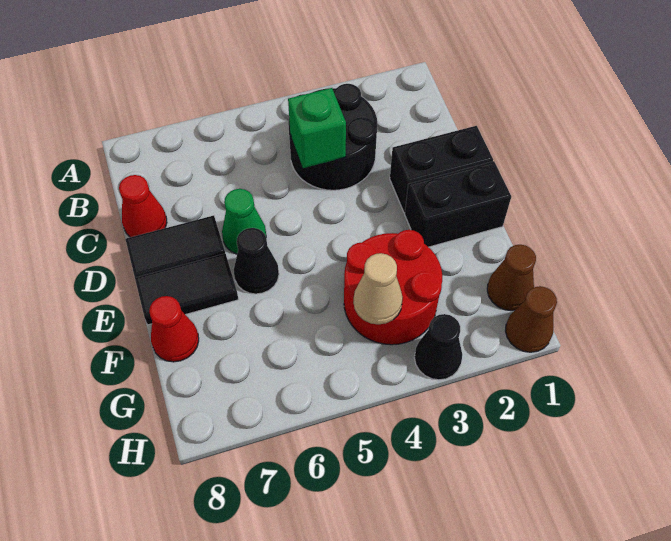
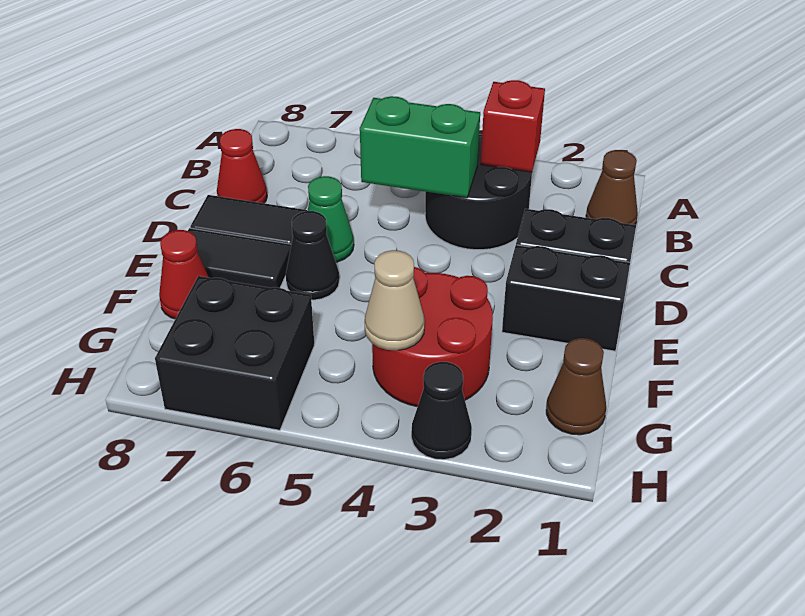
none -> red 1x1 brick [481,80,545,172]
green 1x1 brick [288,88,346,168] -> green 1x2 brick [360,96,480,198]
none -> black 2x2 brick [155,276,314,430]
brown 1x1 cone [506,286,557,352] -> brown 1x1 cone moved to [586,150,638,225]

